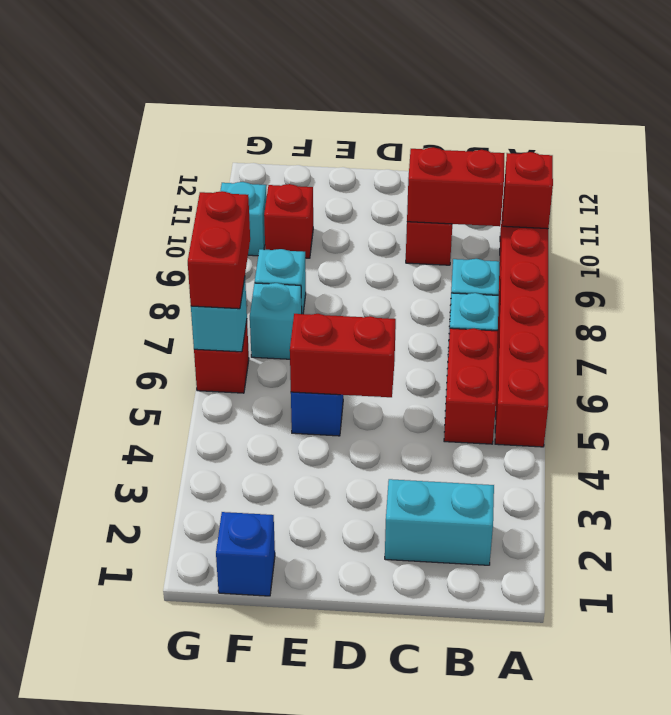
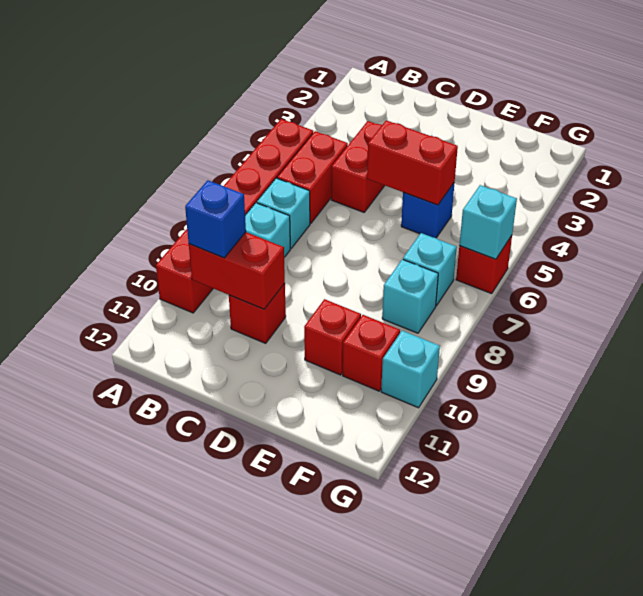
red 1x1 brick [503,152,553,229] -> red 1x1 brick moved to [304,299,361,375]
cyan 1x2 brick [385,479,494,565] -> none
blue 1x1 brick [216,512,275,596] -> blue 1x1 brick moved to [185,180,246,258]
red 1x2 brick [188,191,250,309] -> red 1x2 brick moved to [331,121,385,212]

